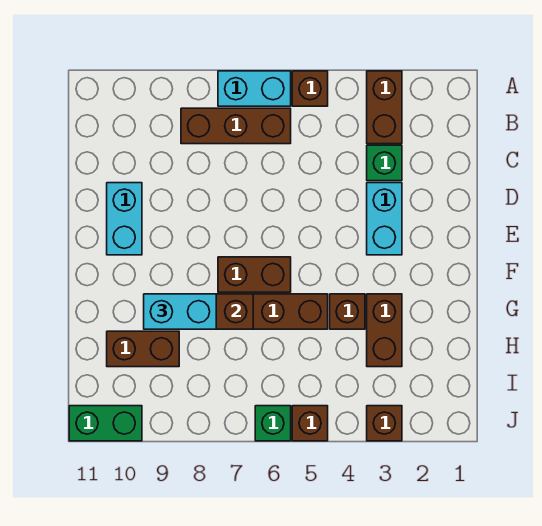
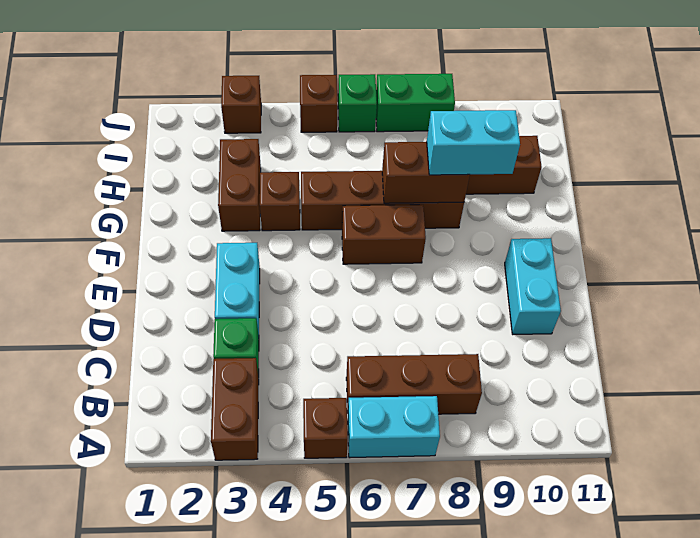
green 1x2 brick [69,406,142,441] -> green 1x2 brick moved to [376,74,455,132]

